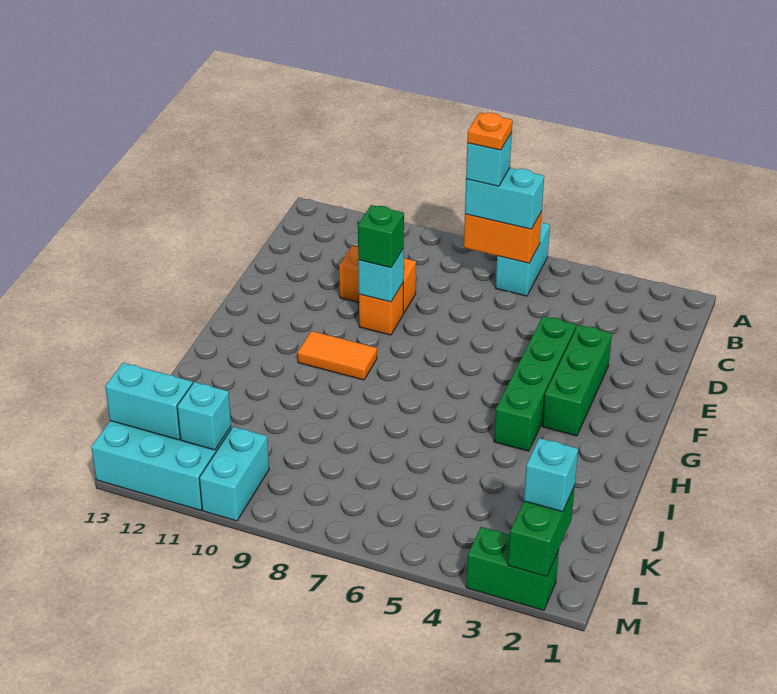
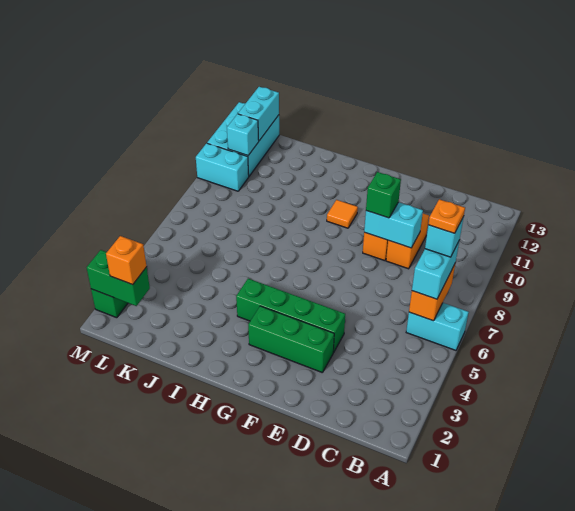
cyan 1x1 brick [358,248,404,302] -> cyan 1x2 brick [364,202,423,248]
orange 1x2 tile [298,331,377,380] -> orange 1x1 tile [327,200,358,228]
cyan 1x1 brick [524,438,578,512] -> orange 1x1 brick [106,236,147,285]

